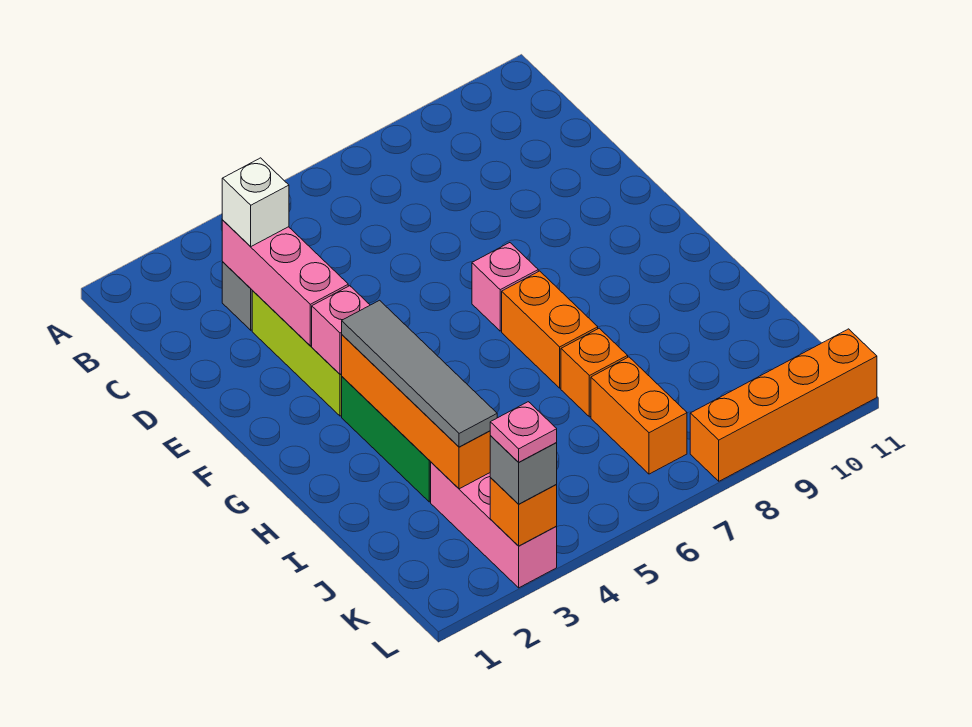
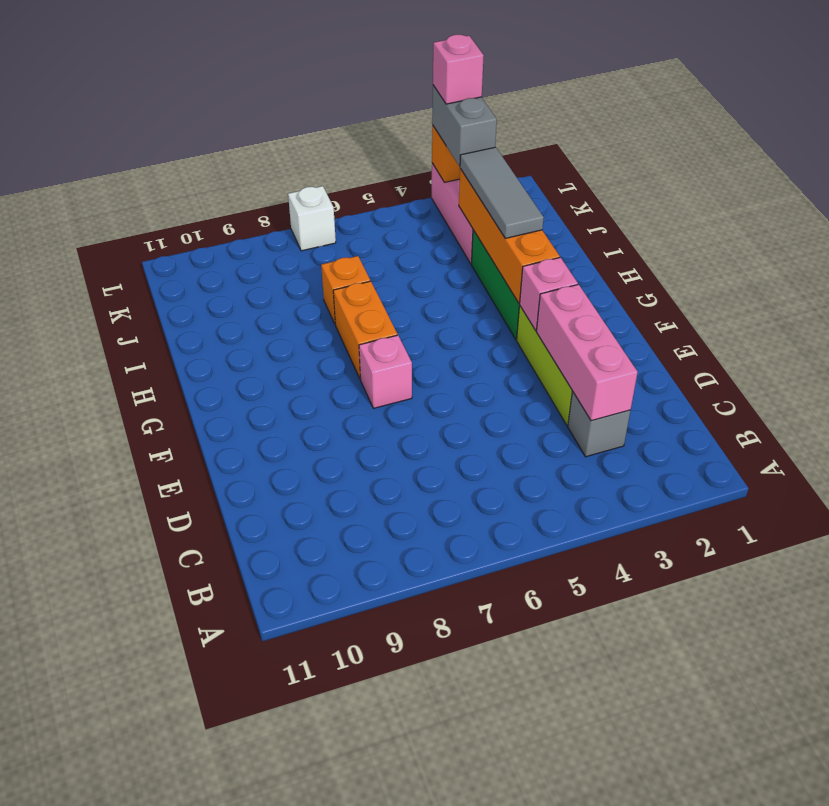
white 1x1 brick [222,158,289,247] -> white 1x1 brick moved to [288,186,336,251]
grey 1x4 tile [342,300,497,447] -> grey 1x3 tile [460,147,544,238]
orange 1x2 brick [591,357,687,474] -> none
grey 1x1 brick [490,436,557,504] -> grey 1x2 brick [432,85,497,166]
pink 1x1 plate [490,402,557,462] -> pink 1x1 brick [433,35,484,104]
orange 1x4 brick [690,329,877,481] -> none

